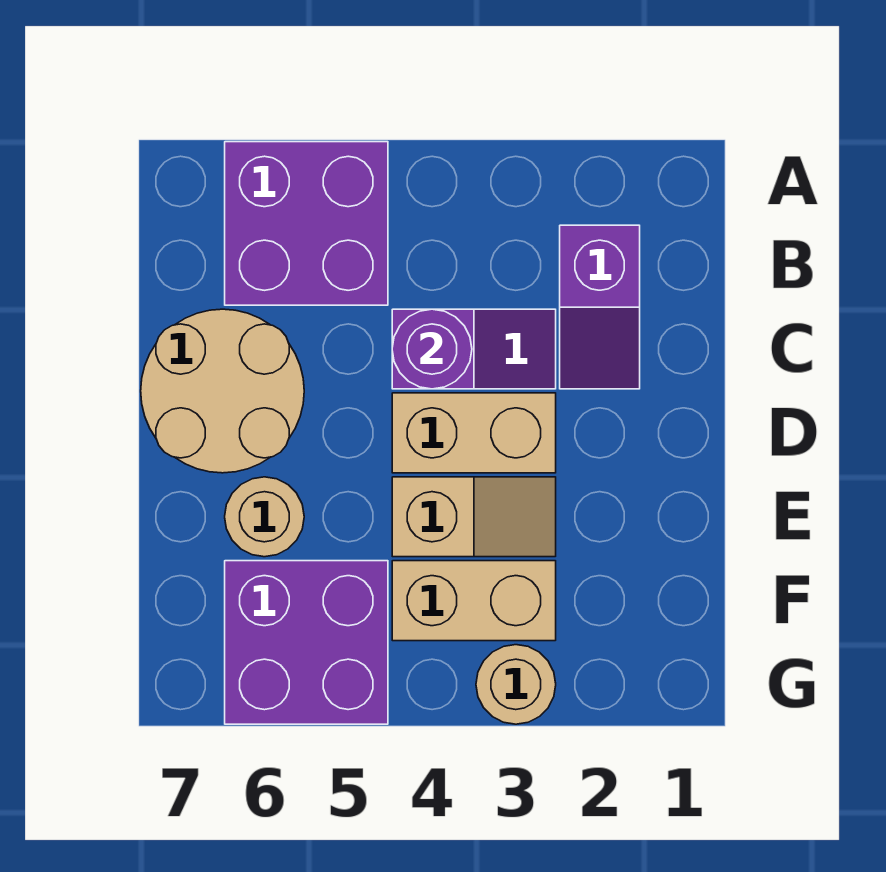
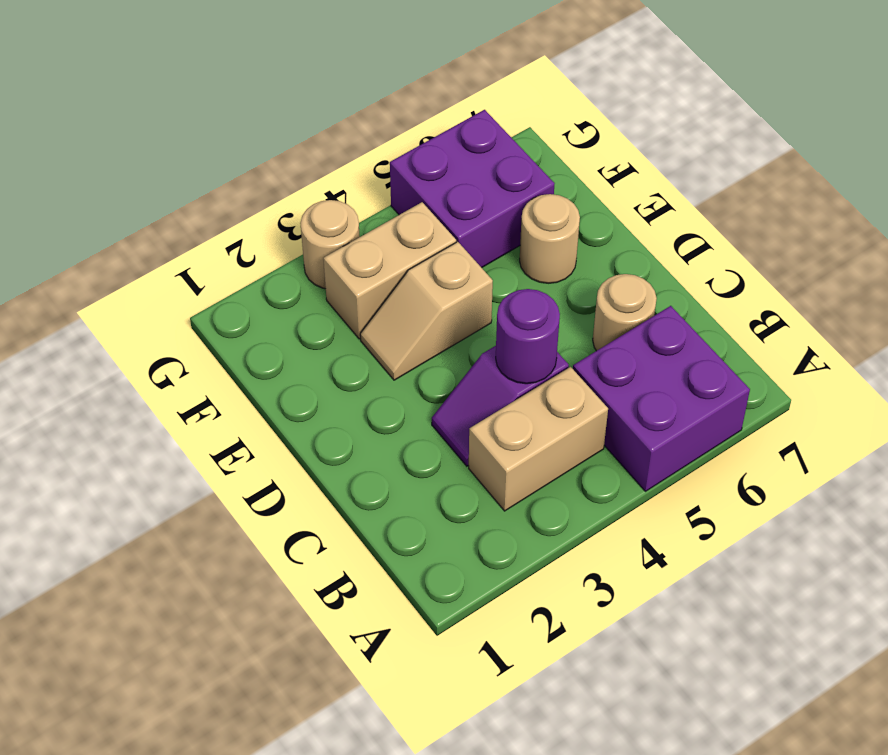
purple 1x2 slope [560,225,640,389] -> none
tan 2x2 round brick [141,309,304,473] -> tan 1x1 round brick [593,274,657,351]
tan 1x2 brick [392,393,556,473] -> tan 1x2 brick moved to [469,367,608,511]

